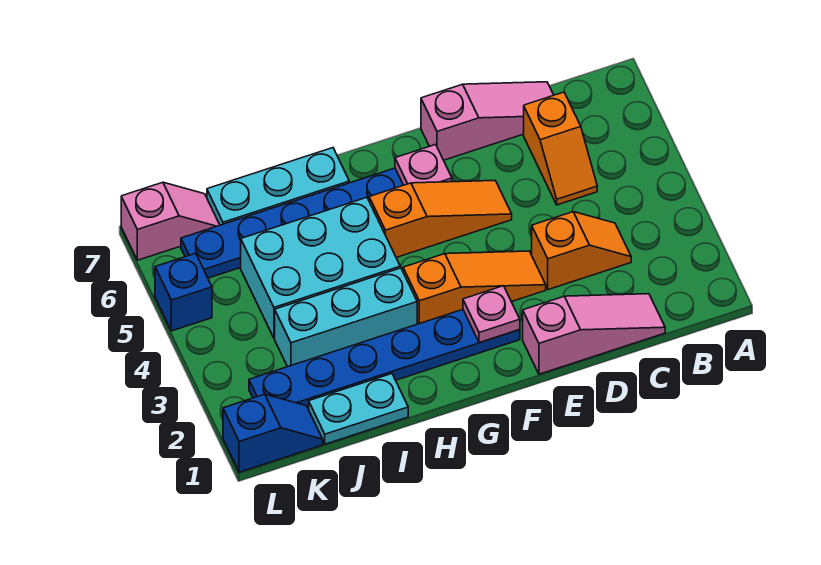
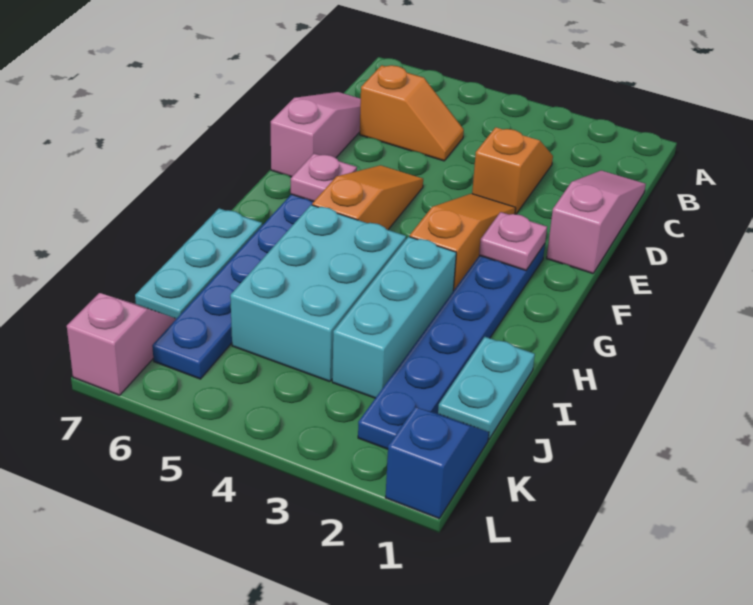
blue 1x1 brick [155,253,212,331] -> none

